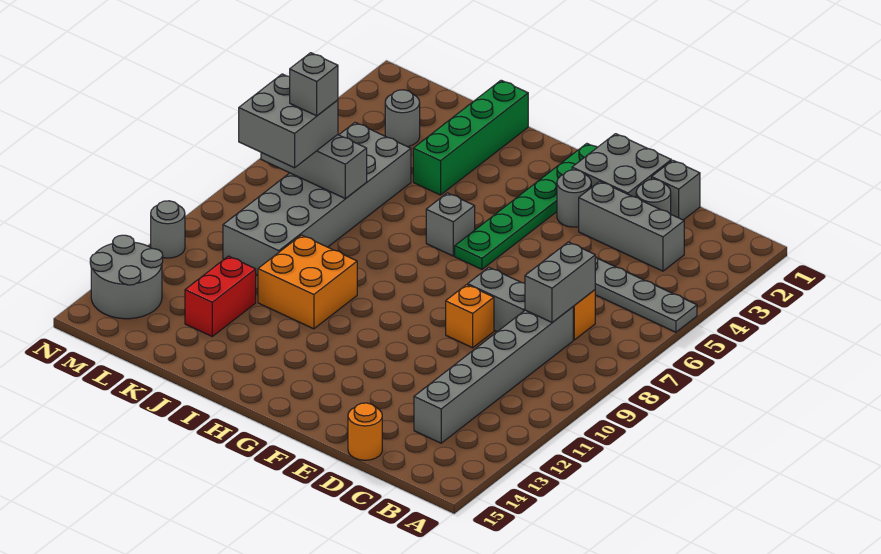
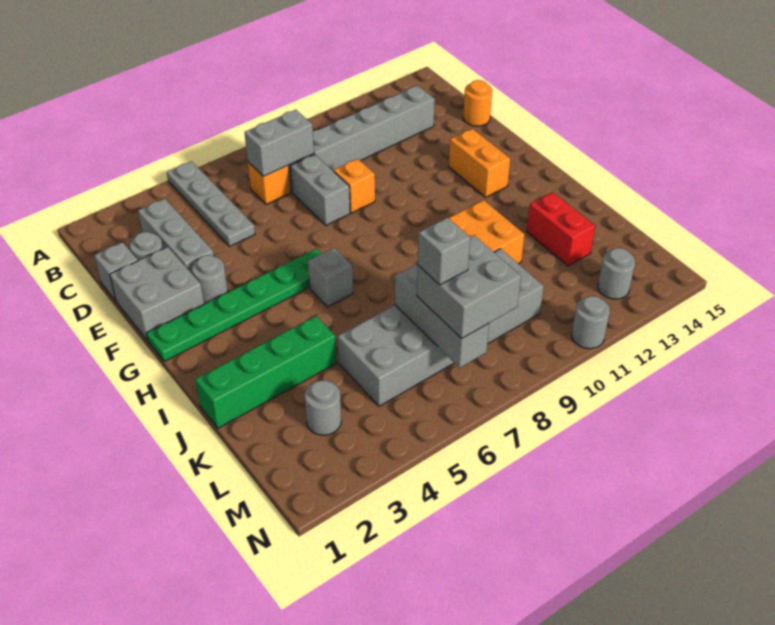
none -> orange 1x2 brick [449,129,510,197]
red 1x2 brick [185,256,256,336] -> red 1x2 brick turned to [527,192,595,266]
grey 2x2 round brick [90,235,163,319] -> grey 1x1 round brick [598,248,635,299]

